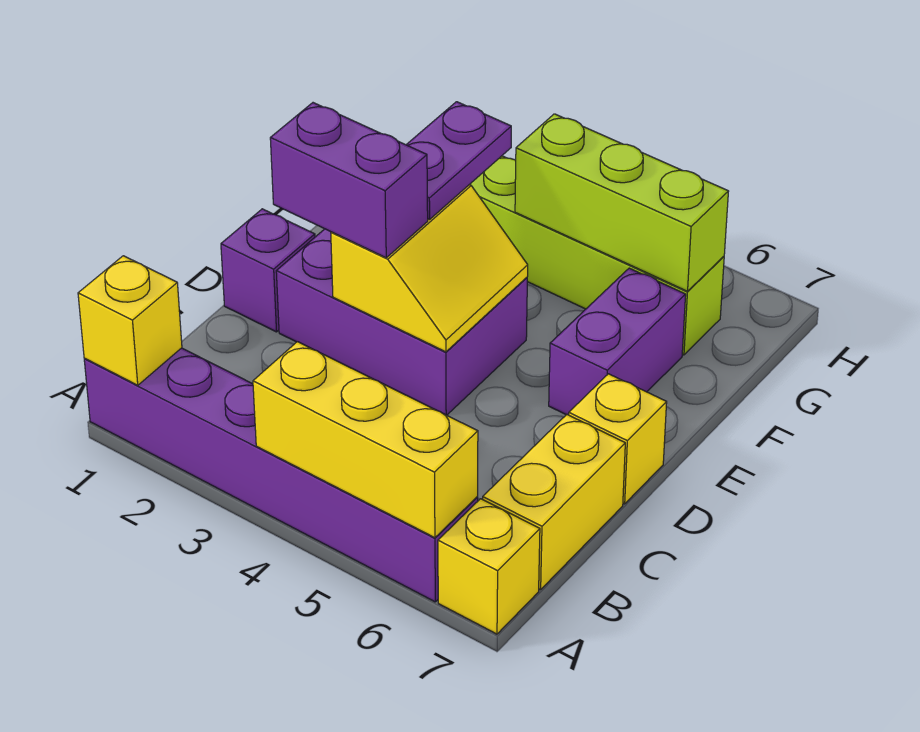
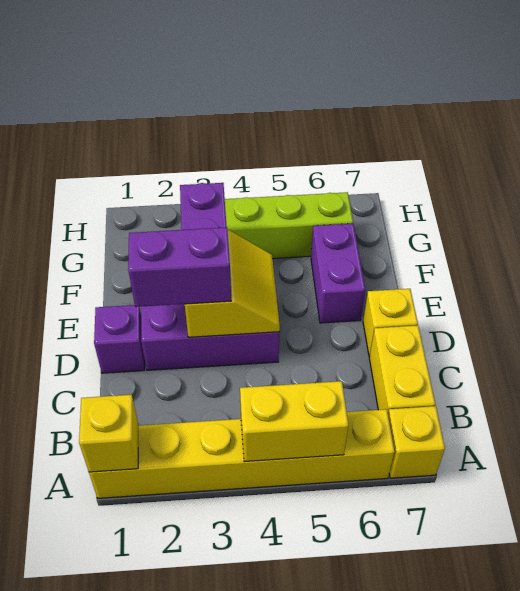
purple 1x6 brick [84,348,478,602] -> yellow 1x6 brick [89,409,395,498]
yellow 1x3 brick [253,342,478,538] -> yellow 1x2 brick [240,381,349,462]
lime 1x3 brick [515,114,729,291] -> none

